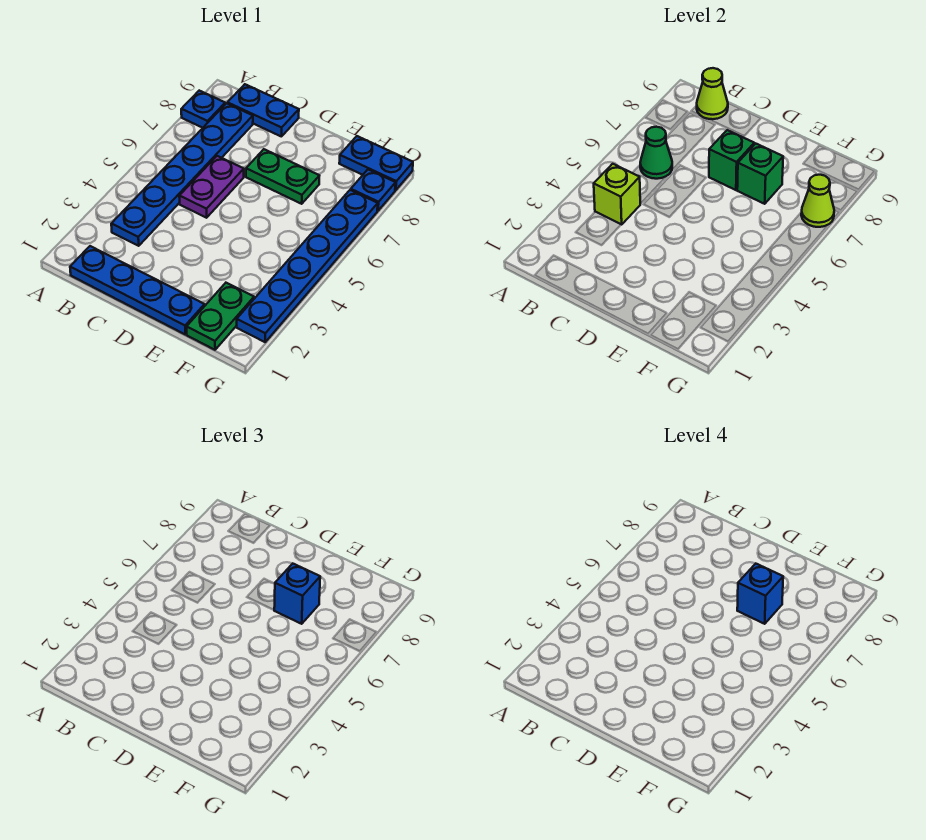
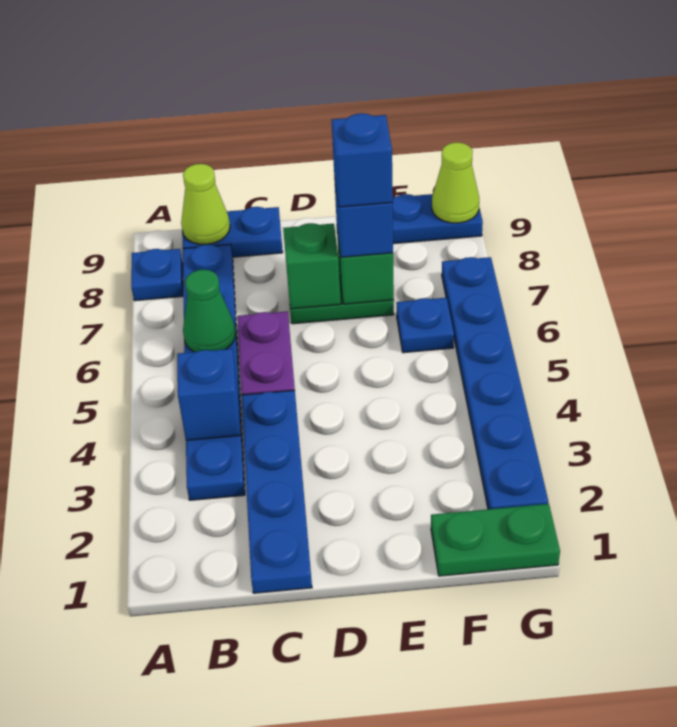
blue 1x4 plate [70,246,205,334] -> blue 1x4 plate turned to [241,390,312,593]
lime 1x1 brick [594,164,640,225] -> blue 1x1 brick [177,349,241,440]
green 1x2 plate [187,283,254,350] -> green 1x2 plate turned to [431,504,560,576]
lime 1x1 cone [801,175,834,227] -> lime 1x1 cone moved to [432,142,479,223]
blue 1x1 plate [351,170,396,211] -> blue 1x1 plate moved to [397,298,454,353]

